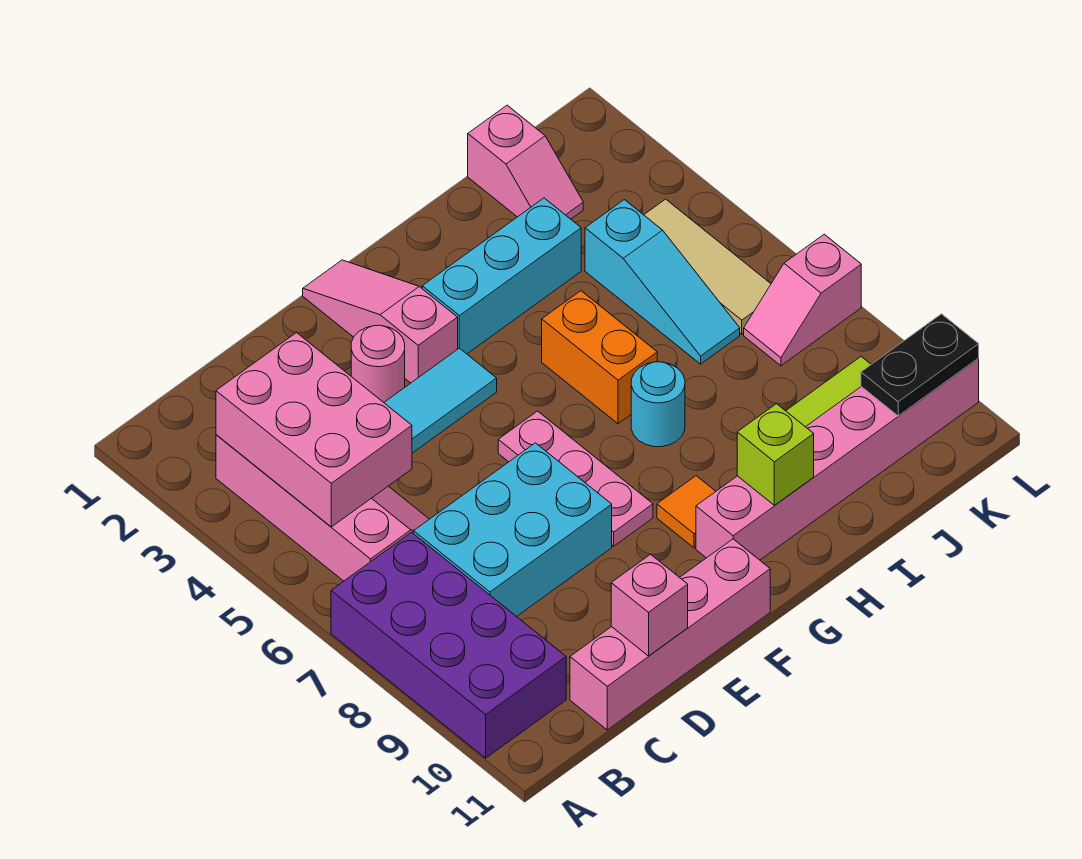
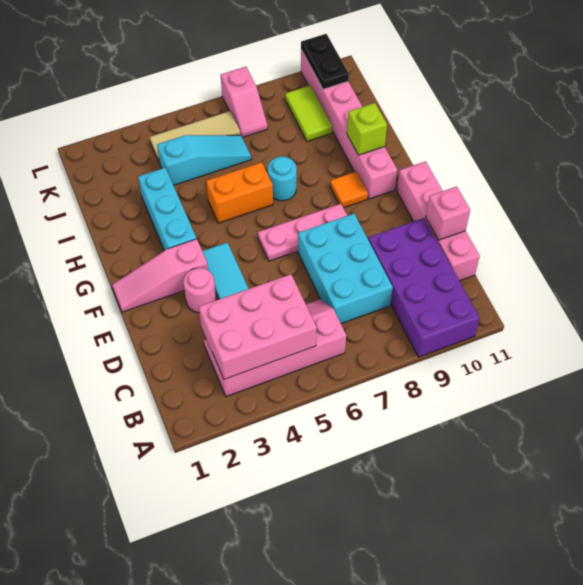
purple 2x4 brick [331,532,566,758] -> purple 2x4 brick turned to [368,218,480,357]
pink 1x2 slope [468,105,583,219] -> none

